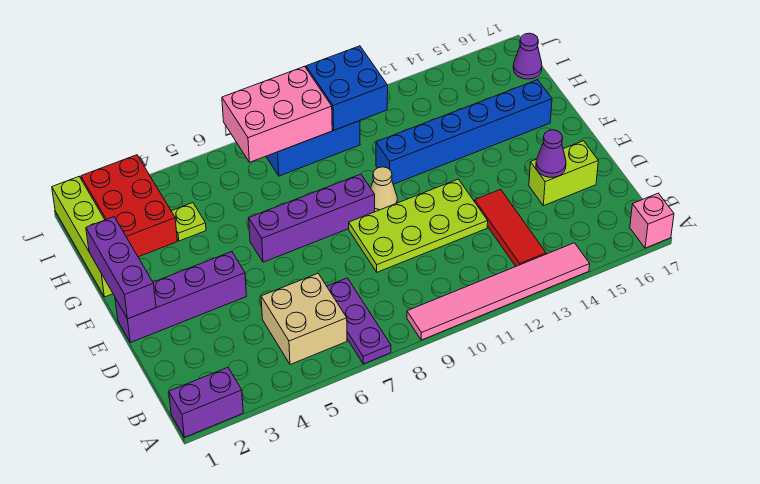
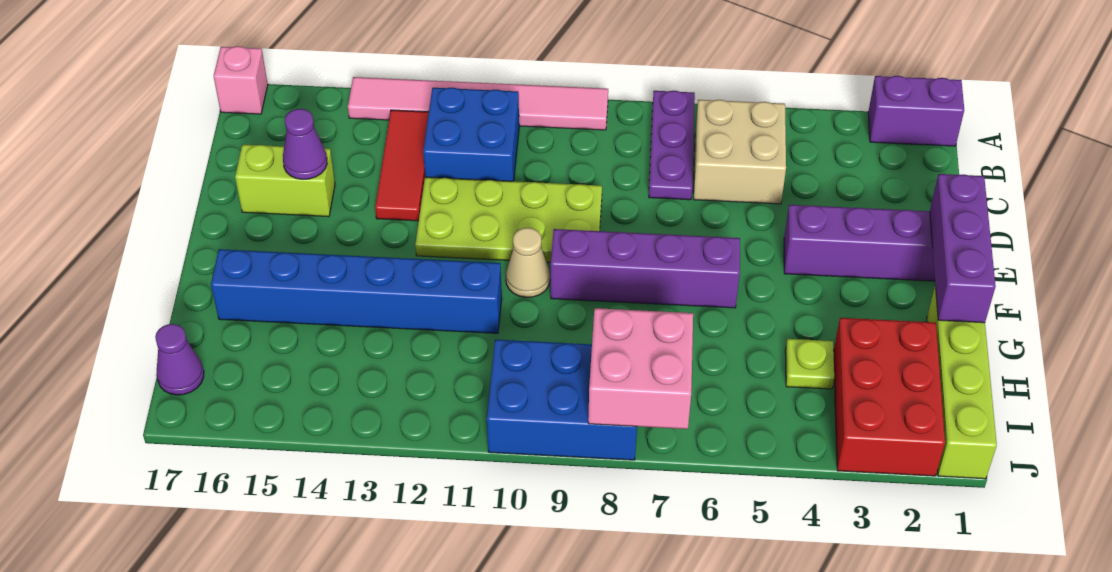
pink 2x3 brick [222,66,332,162] -> pink 2x2 brick [588,308,693,429]
blue 2x2 brick [306,46,388,130] -> blue 2x2 brick moved to [423,88,519,181]

